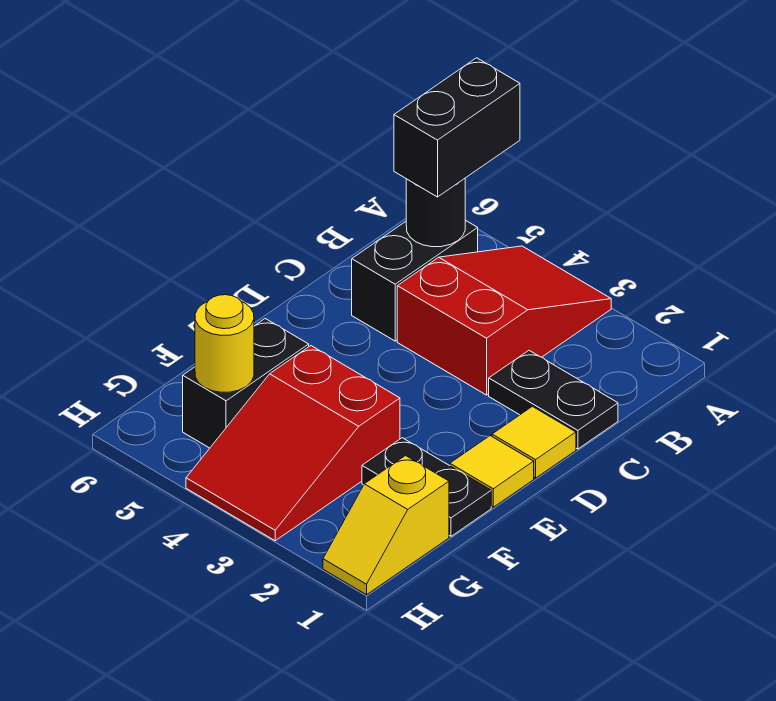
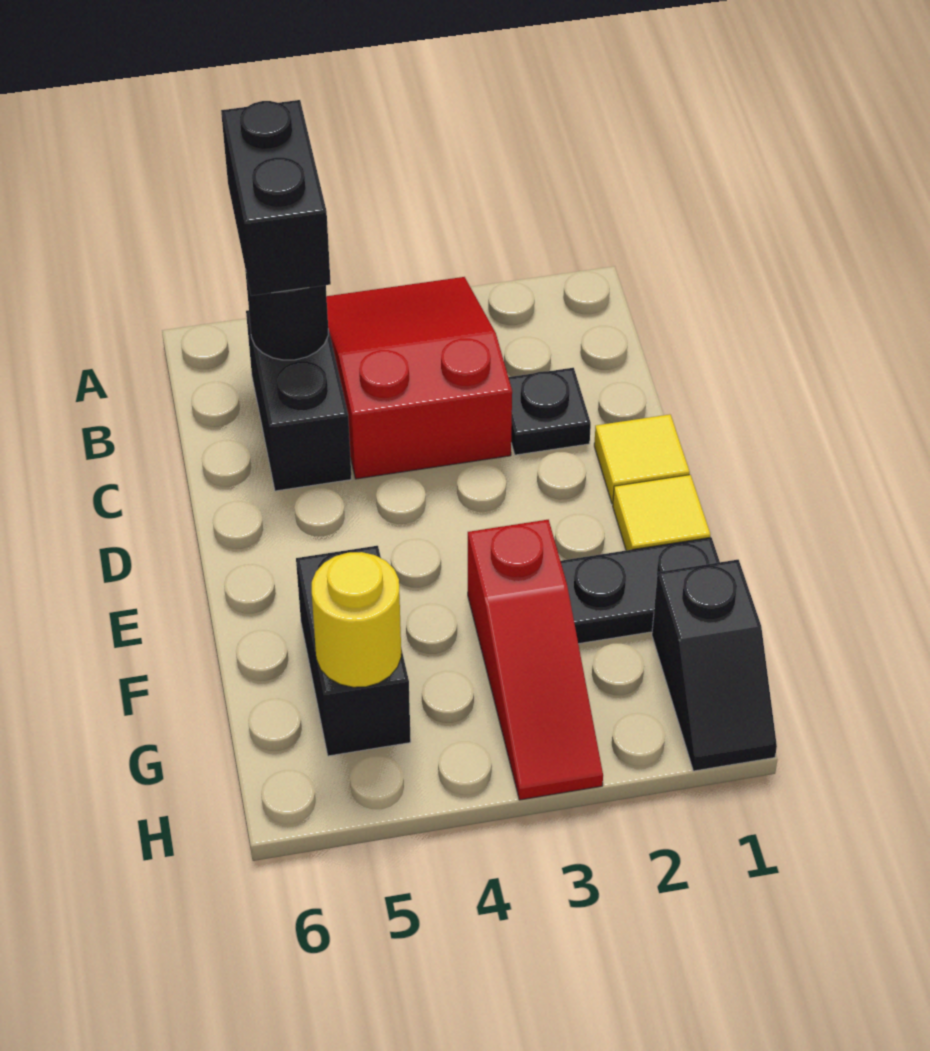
black 1x2 plate [489,351,618,449] -> black 1x1 plate [508,368,591,455]
red 2x3 slope [186,346,400,541] -> red 1x3 slope [468,520,603,800]
yellow 1x2 slope [323,456,449,595] -> black 1x2 slope [652,560,777,771]

